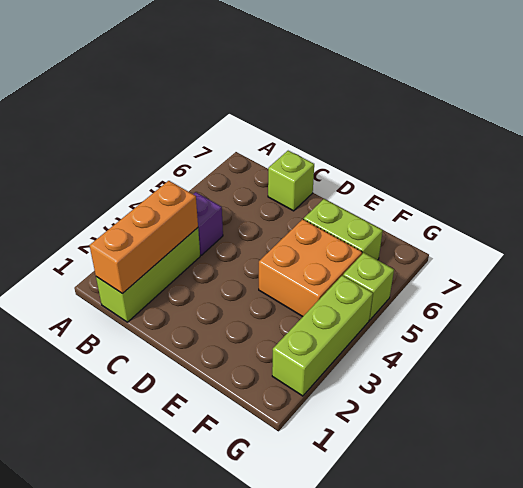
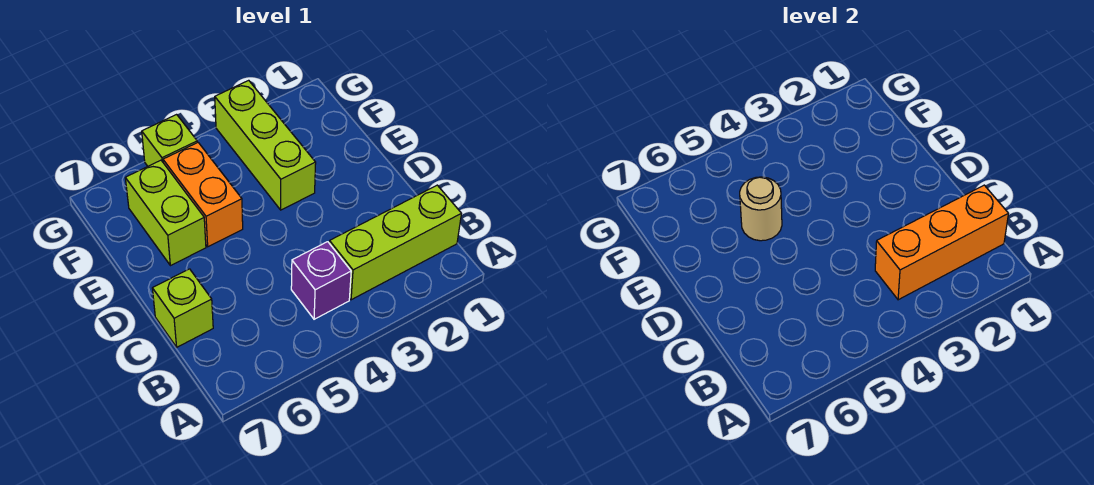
orange 2x2 brick [259,219,362,317] -> orange 1x2 brick [163,142,243,247]
none -> tan 1x1 round brick [740,177,782,241]
lime 1x3 brick [272,275,373,396] -> lime 1x3 brick turned to [215,80,316,210]

